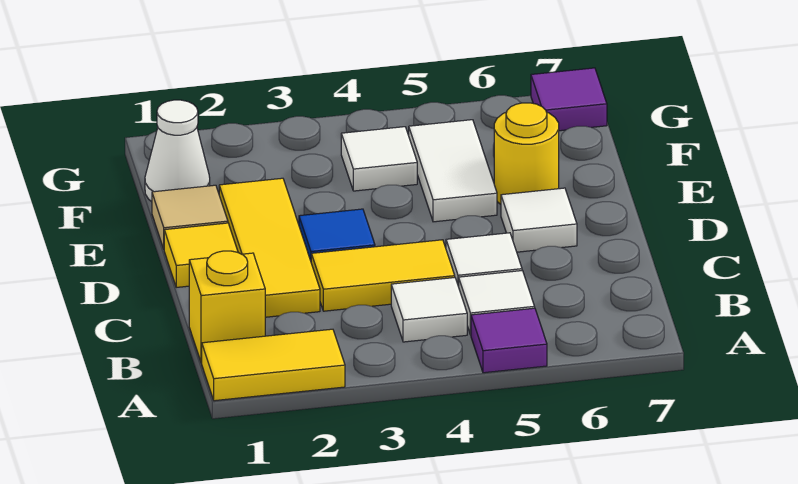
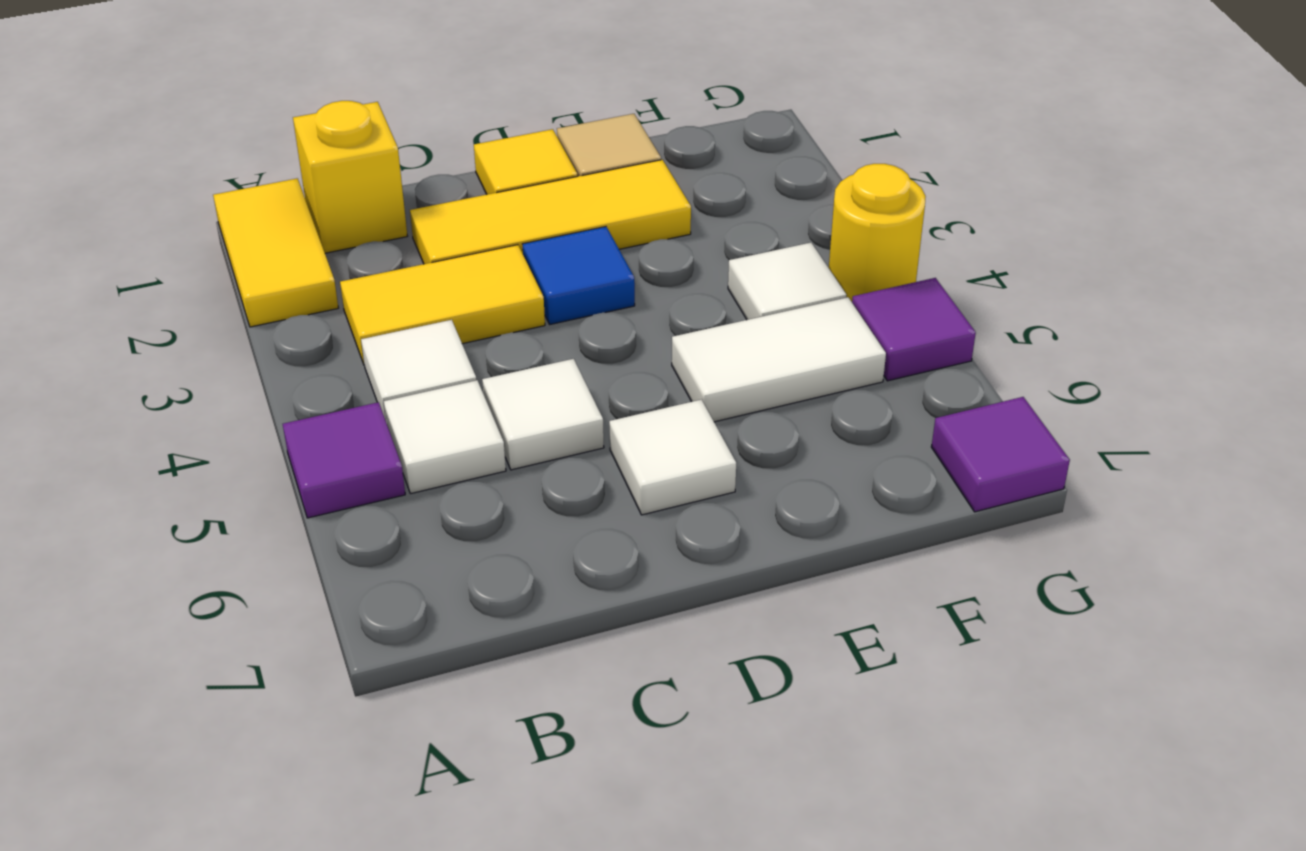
yellow 1x2 tile [311,240,455,311] -> yellow 1x2 tile turned to [340,245,545,364]
yellow 1x1 round brick [494,103,559,204] -> yellow 1x1 round brick moved to [829,164,926,302]
white 1x1 cone [145,100,210,202] -> none
none -> purple 1x1 tile [852,278,976,381]

